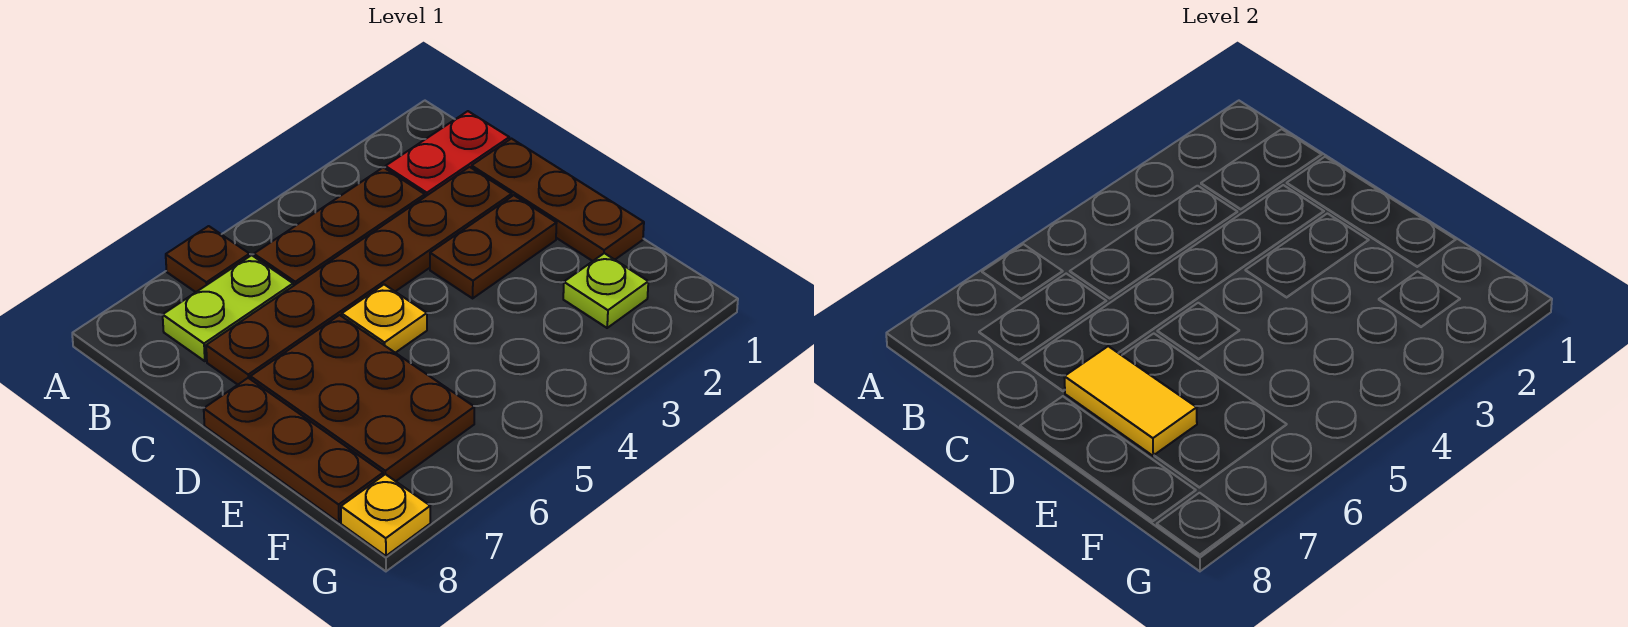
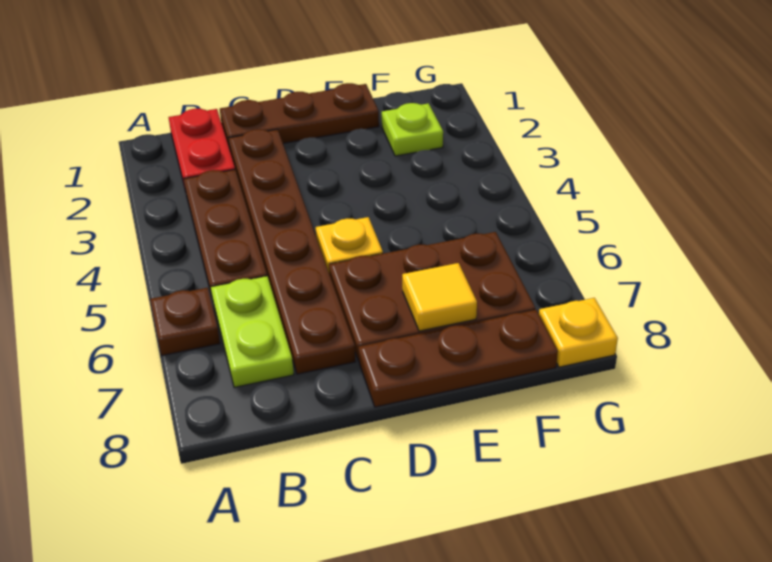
brown 1x2 plate [430,195,557,298] -> none
yellow 1x2 tile [1064,346,1197,456] -> yellow 1x1 tile [402,263,477,331]

